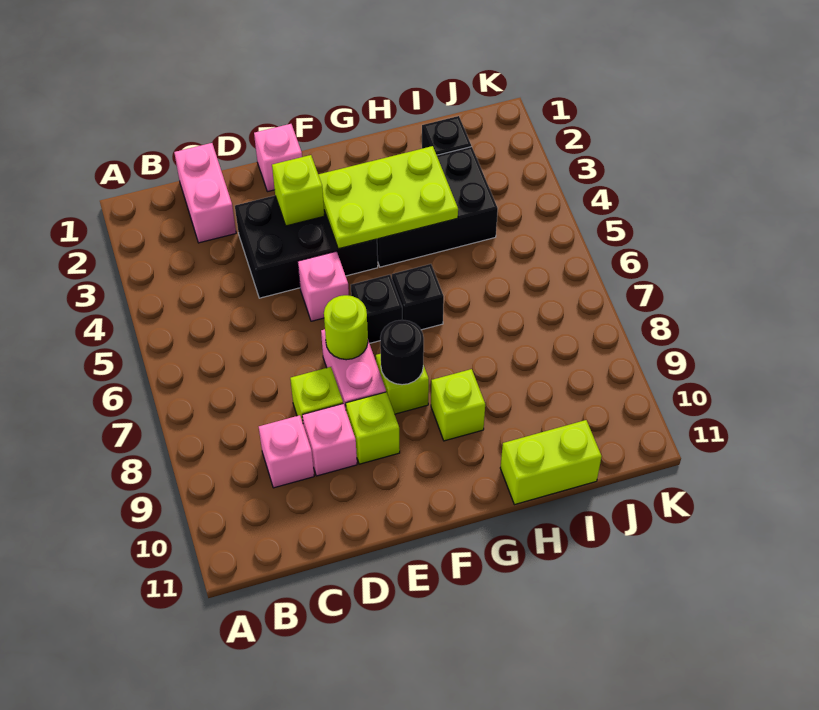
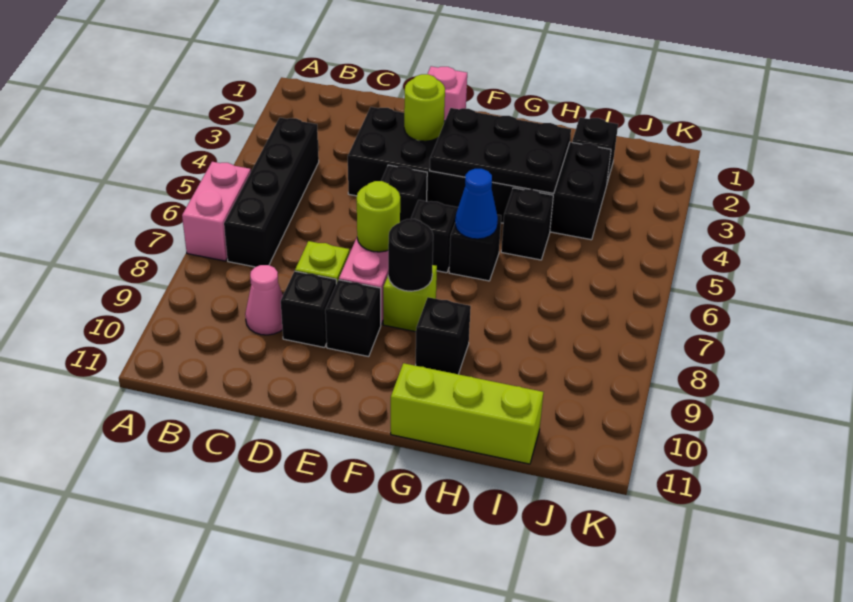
none -> black 1x4 brick [224,118,319,267]
pink 1x2 brick [174,143,236,243] -> pink 1x2 brick moved to [182,162,251,261]
pink 1x1 brick [259,415,314,488] -> pink 1x1 cone [245,265,283,335]
pink 1x1 brick [302,404,357,476] -> black 1x1 brick [281,271,336,348]
lime 1x1 brick [272,155,324,226] -> lime 1x1 round brick [404,74,445,141]
pink 1x1 brick [298,251,349,321] -> black 1x1 brick [381,165,427,222]
lime 1x1 brick [346,392,400,464] -> black 1x1 brick [325,280,381,357]
lime 2x3 plate [318,146,458,249] -> black 2x3 plate [430,108,571,193]
none -> blue 1x1 cone [455,169,498,239]
lime 1x1 brick [431,369,485,441] -> black 1x1 brick [416,297,471,374]
none -> black 1x1 brick [501,188,553,260]
lime 1x2 brick [500,420,602,505] -> lime 1x3 brick [391,363,543,464]

